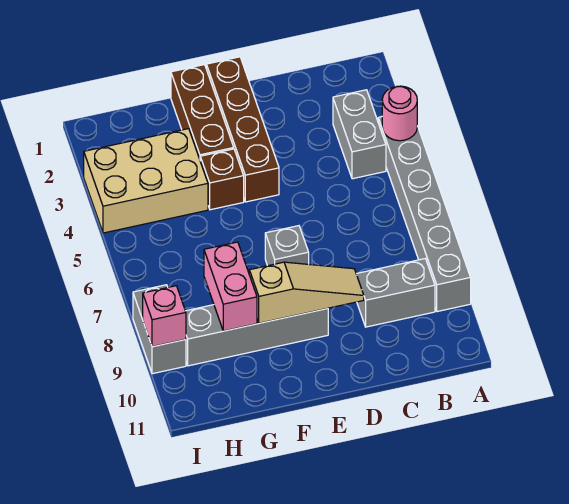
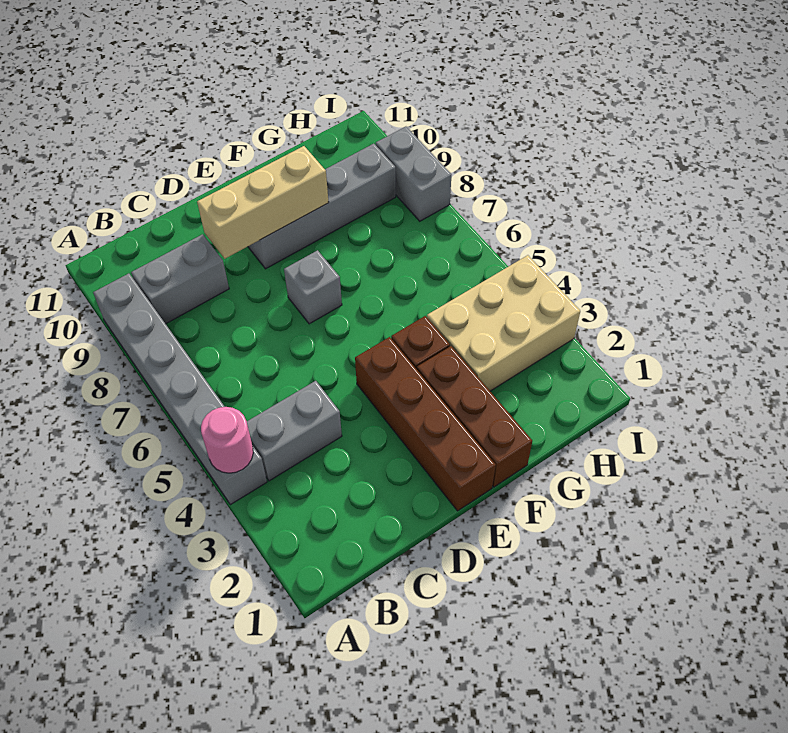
grey 1x2 brick [333,90,386,179] -> grey 1x2 brick turned to [247,381,342,481]
tan 1x3 slope [249,262,364,323] -> tan 1x3 brick [197,146,329,259]
pink 1x2 brick [204,242,257,331] -> none
pink 1x1 brick [143,286,186,347] -> none

